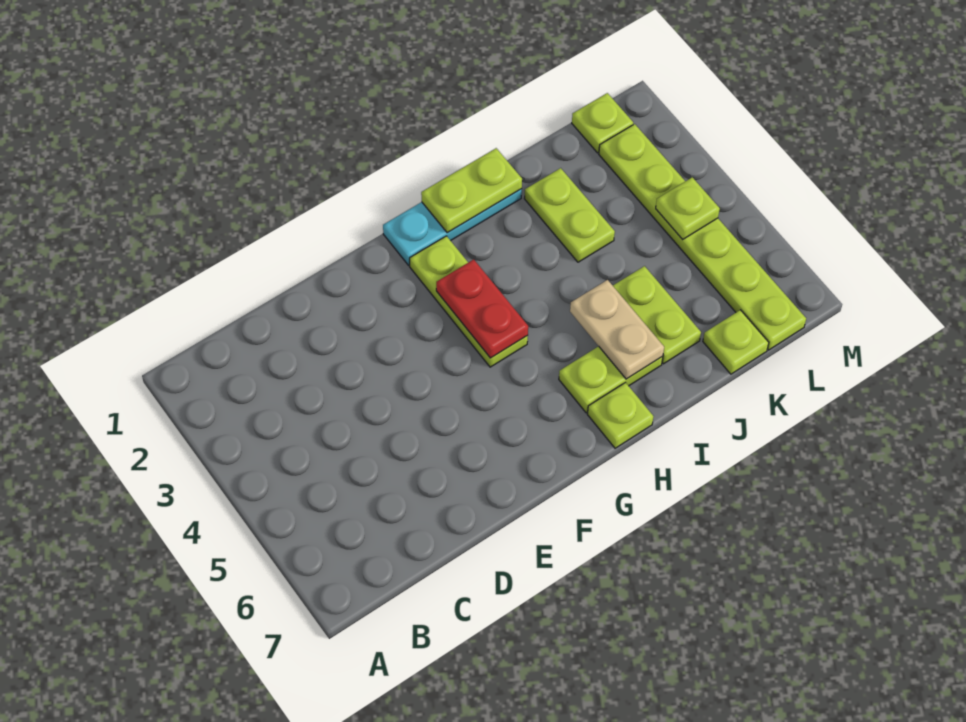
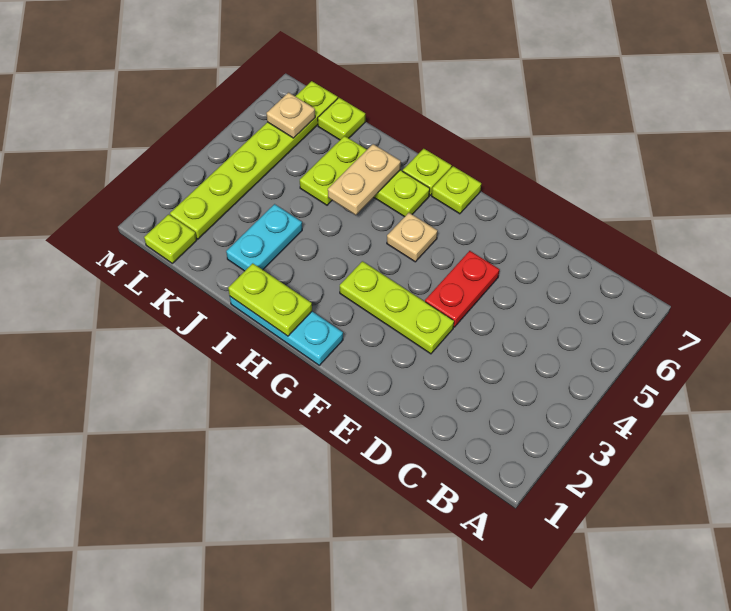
lime 1x3 plate [410,236,528,367] -> lime 1x3 plate turned to [340,261,454,354]
red 1x2 plate [436,259,528,358] -> red 1x2 plate moved to [425,251,499,327]
none -> tan 1x1 plate [387,213,437,262]
lime 1x2 plate [524,168,615,262] -> cyan 1x2 plate [226,204,302,271]
lime 1x1 plate [656,177,720,239] -> lime 1x1 plate moved to [432,166,481,214]
none -> tan 1x1 plate [267,93,315,138]

